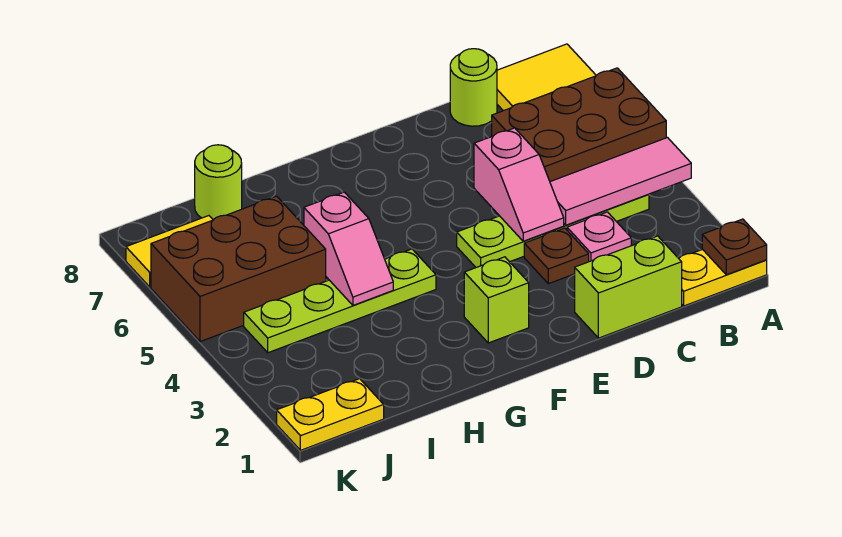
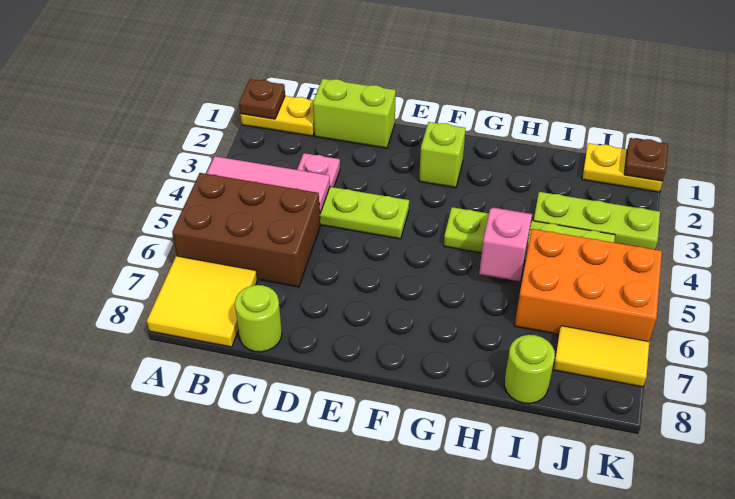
brown 1x1 plate [524,228,589,284] -> brown 1x1 plate moved to [624,138,668,181]
pink 1x2 slope [474,128,564,241] -> none
none -> lime 1x3 plate [534,192,660,249]
brown 2x3 brick [151,196,326,342] -> orange 2x3 brick [515,229,662,342]

